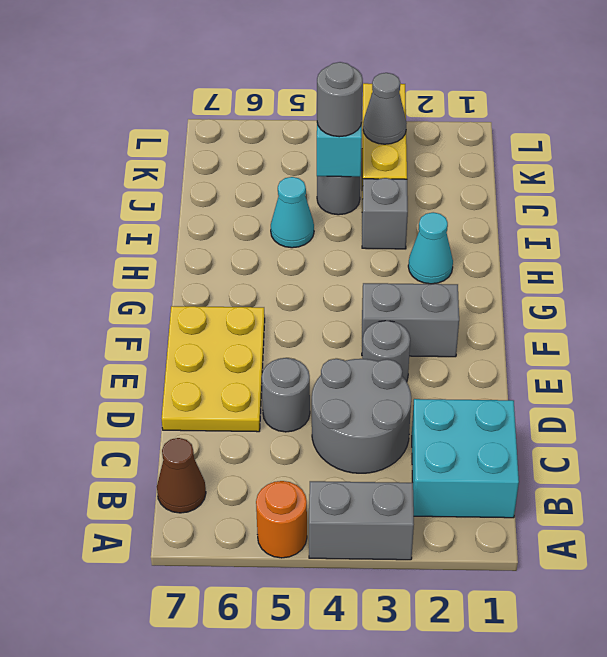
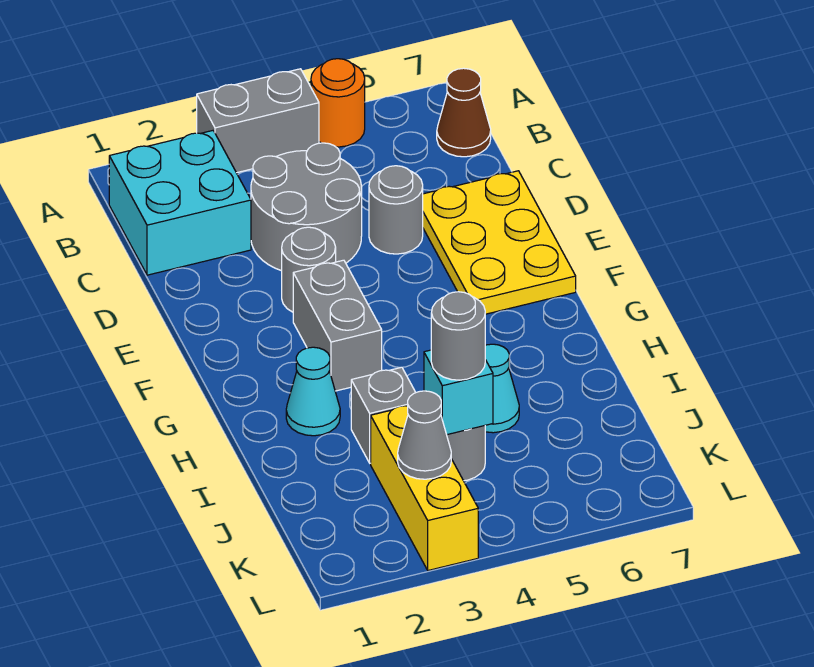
grey 1x2 brick [362,283,459,357] -> grey 1x2 brick turned to [293,260,382,391]

